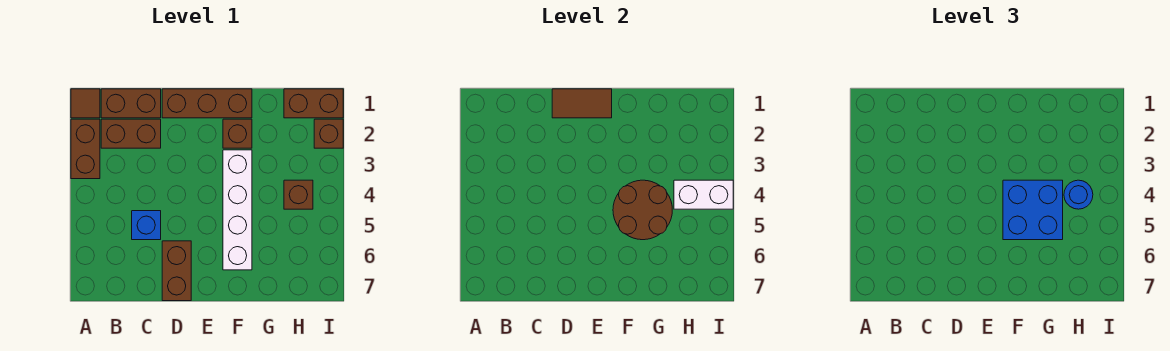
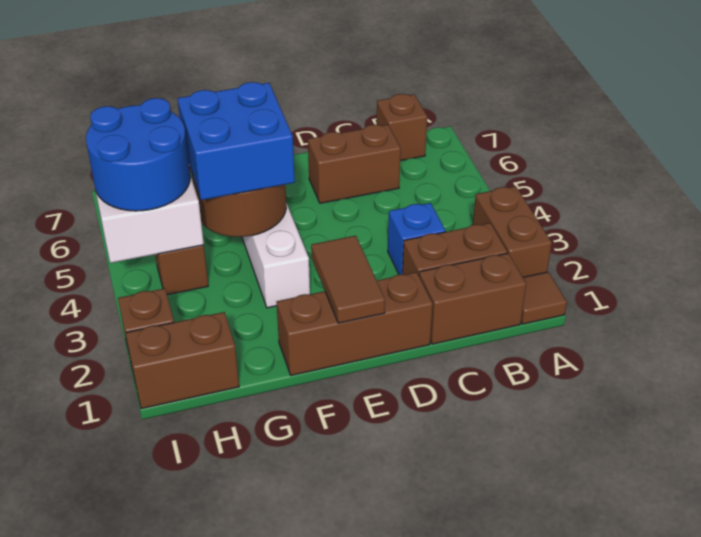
blue 1x1 brick [132,211,161,240] -> blue 1x1 brick moved to [388,203,446,275]
brown 1x2 tile [552,89,612,118] -> brown 1x2 tile turned to [311,236,385,323]
brown 1x2 brick [162,241,191,301] -> brown 1x2 brick turned to [308,125,401,203]
brown 1x1 brick [223,119,252,148] -> brown 1x1 brick moved to [377,94,427,161]
blue 1x1 round brick [1064,180,1093,209] -> blue 2x2 round brick [86,98,190,211]

